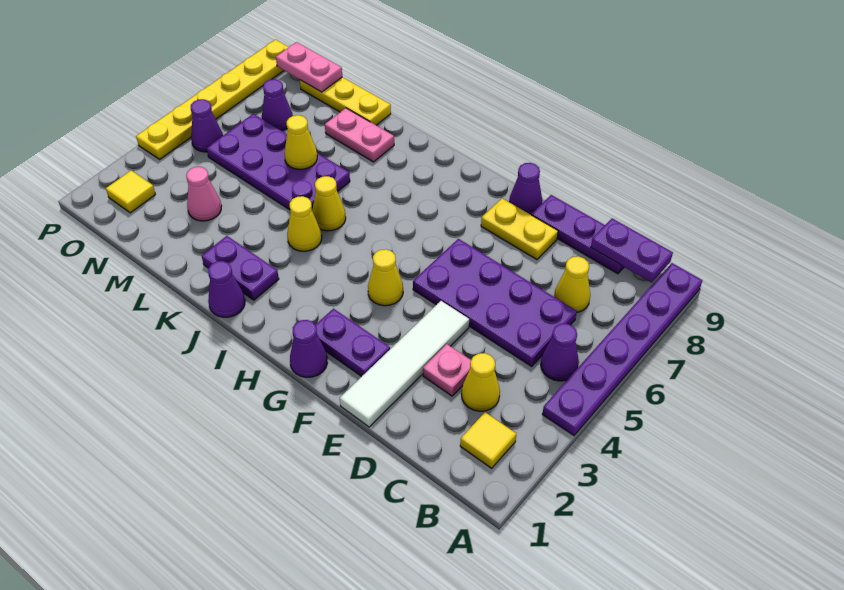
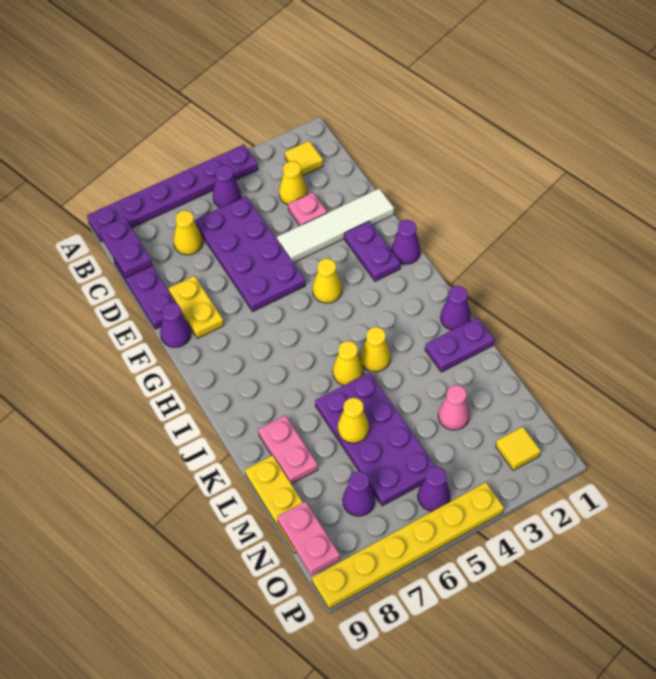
purple 1x2 plate [202,236,279,300] -> purple 1x2 plate turned to [425,317,494,372]

